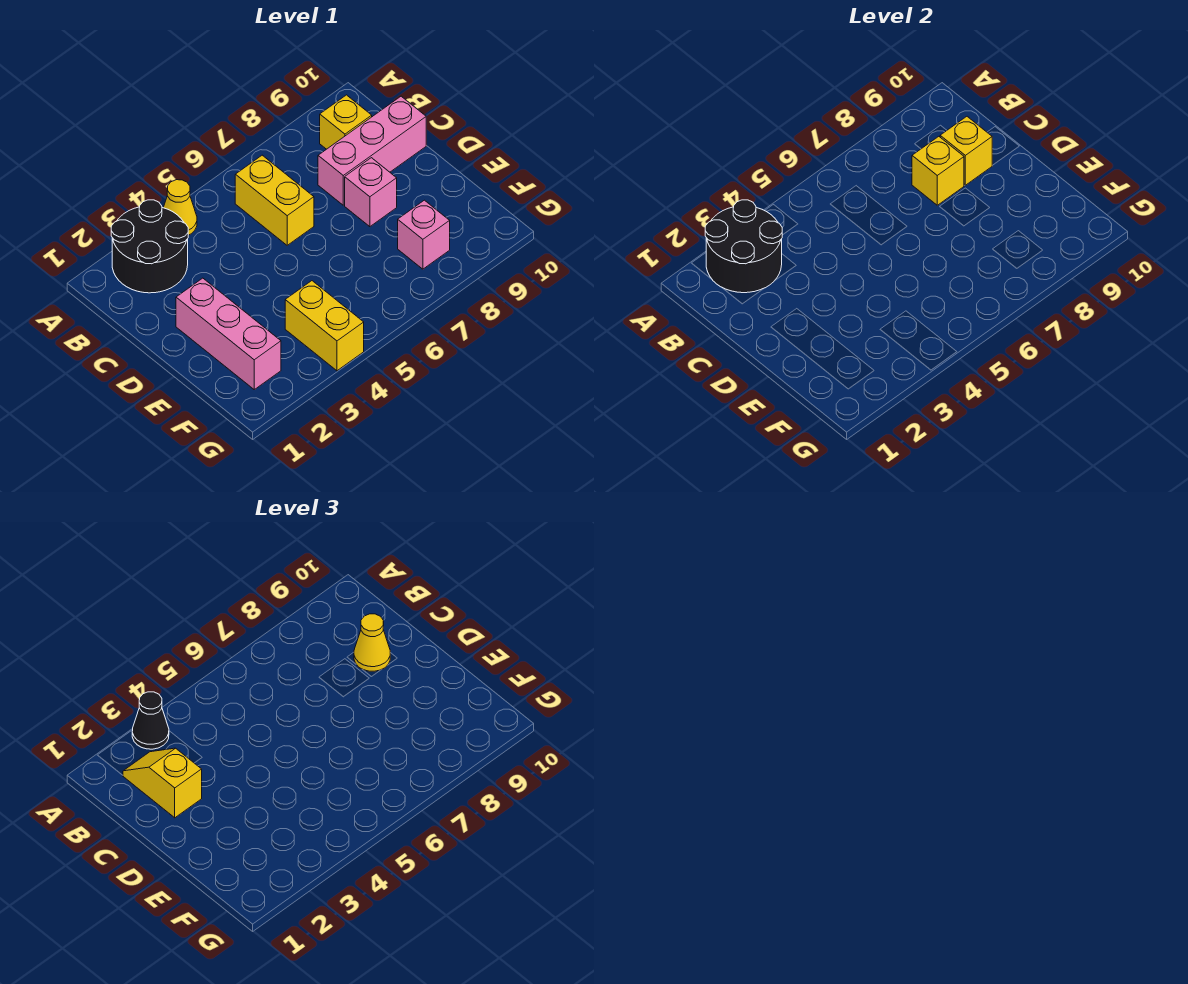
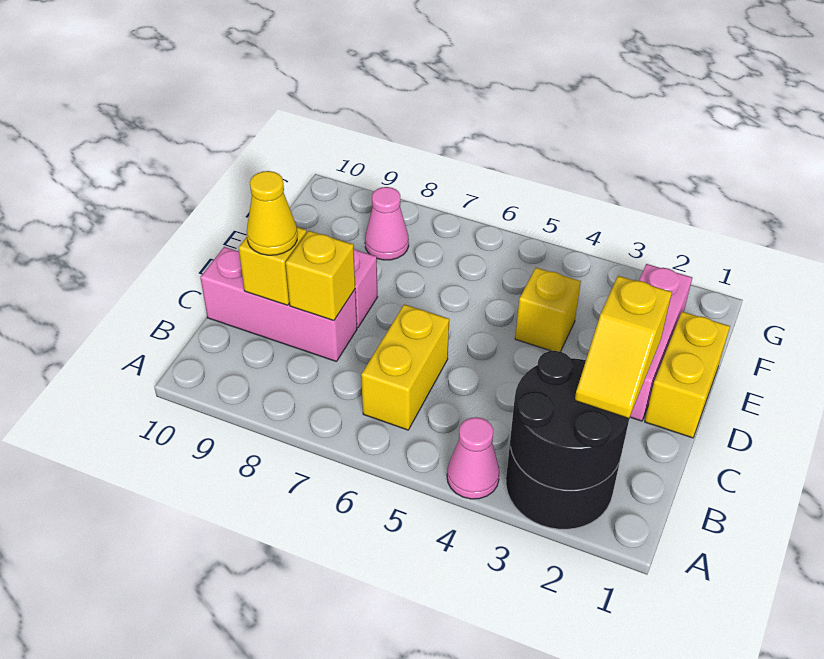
black 1x1 cone [132,692,169,749] -> none
yellow 1x1 cone [163,180,197,235] -> pink 1x1 cone [447,417,499,499]
yellow 1x1 brick [320,95,372,149] -> yellow 1x1 brick moved to [515,268,581,352]
yellow 1x2 brick [285,281,364,371] -> yellow 1x2 brick moved to [645,312,730,438]
pink 1x1 brick [398,200,450,269] -> pink 1x1 cone [365,187,409,260]

